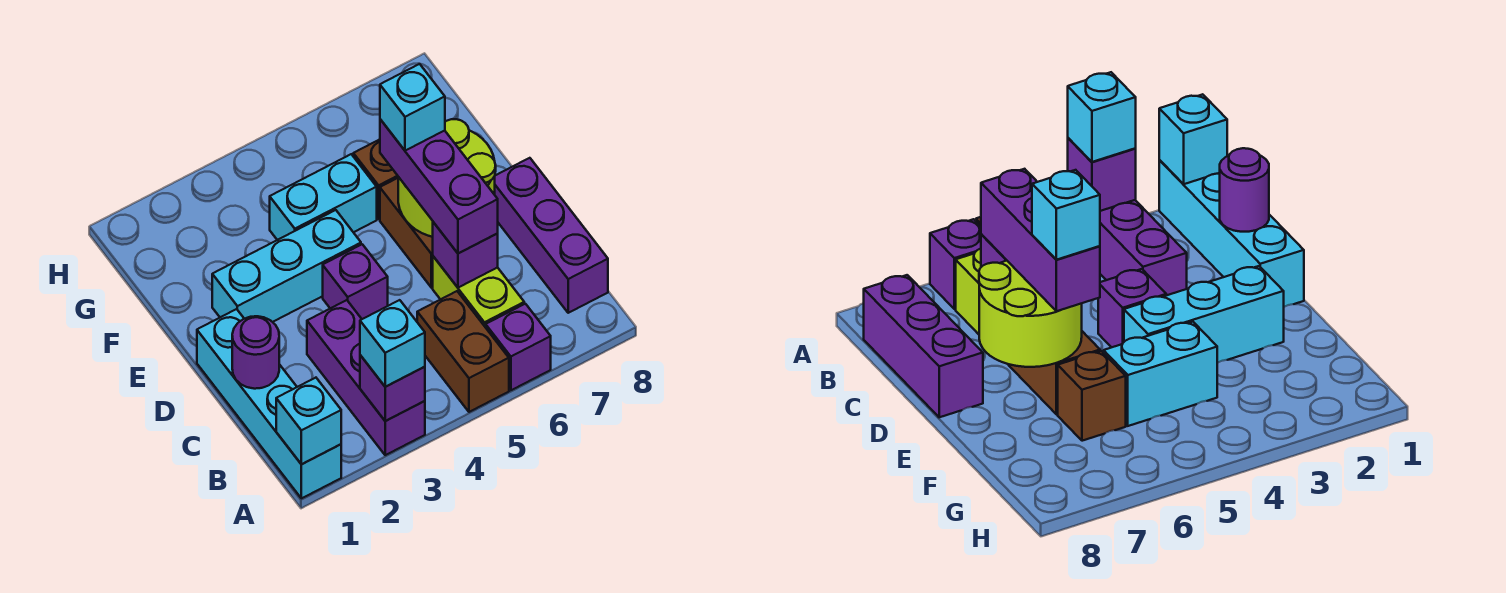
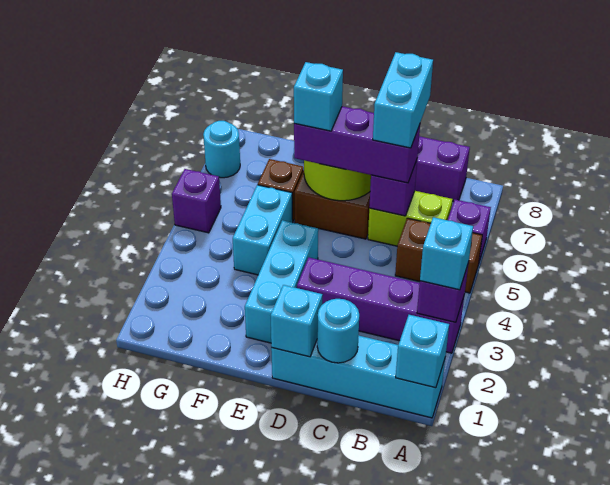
purple 1x3 brick [307,300,425,455] -> purple 1x4 brick [297,257,464,353]
purple 1x1 round brick [232,316,279,389] -> cyan 1x1 round brick [317,299,359,363]
none -> cyan 1x2 brick [373,52,433,148]
none -> cyan 1x1 brick [271,285,323,357]
purple 1x1 brick [323,244,388,319] -> purple 1x1 brick moved to [172,169,221,233]
none -> cyan 1x1 round brick [203,121,240,178]

